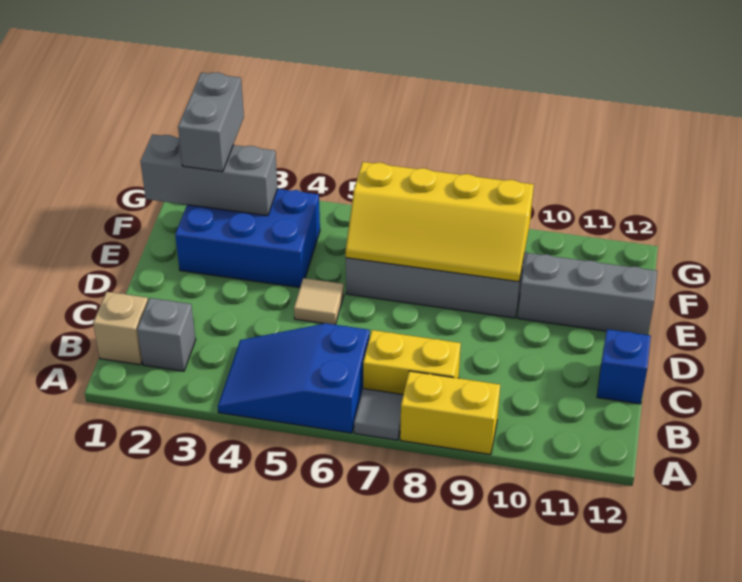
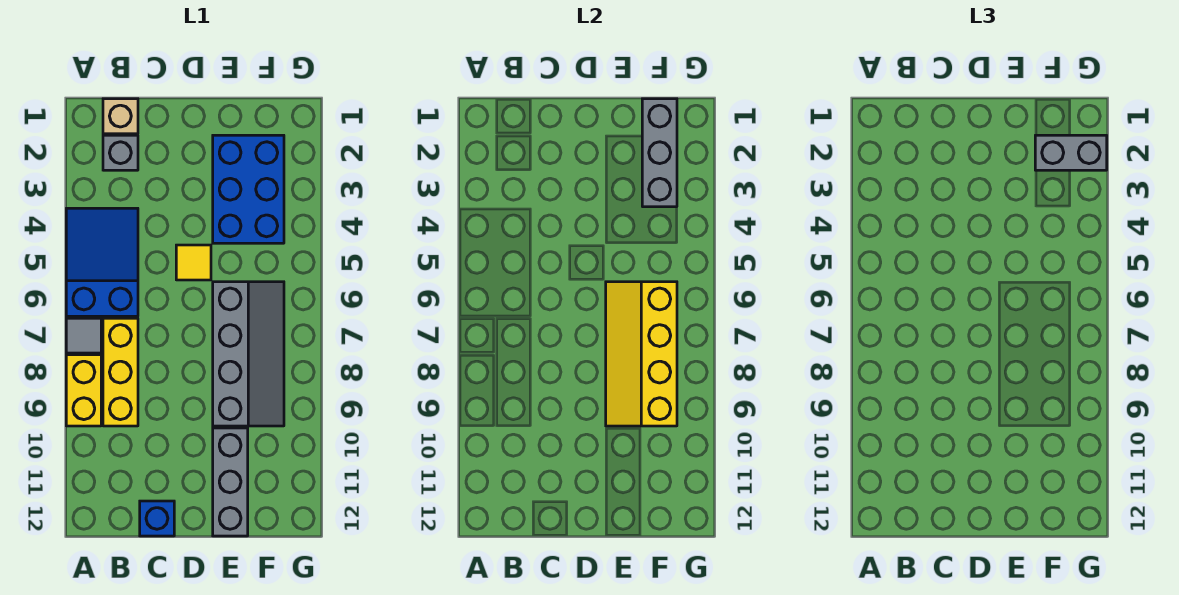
yellow 1x2 brick [363,330,461,394] -> yellow 1x3 brick [103,318,138,426]
tan 1x1 tile [294,278,344,325] -> yellow 1x1 tile [176,245,211,280]

